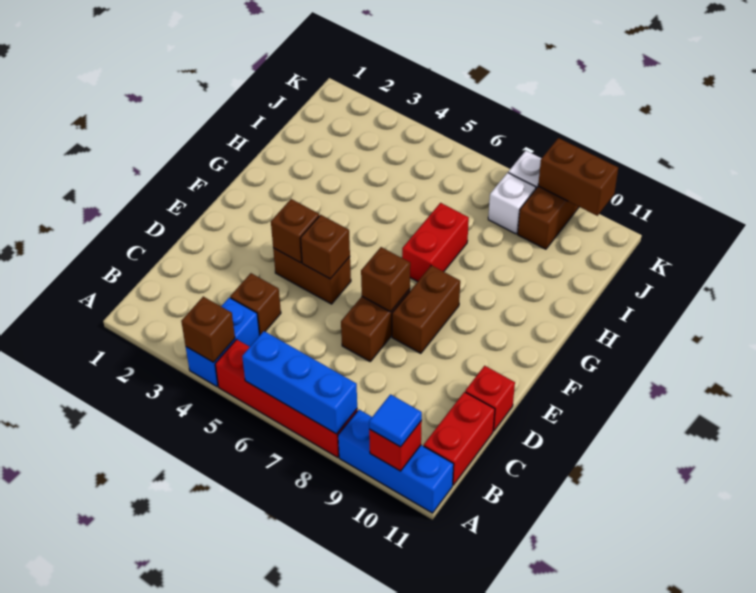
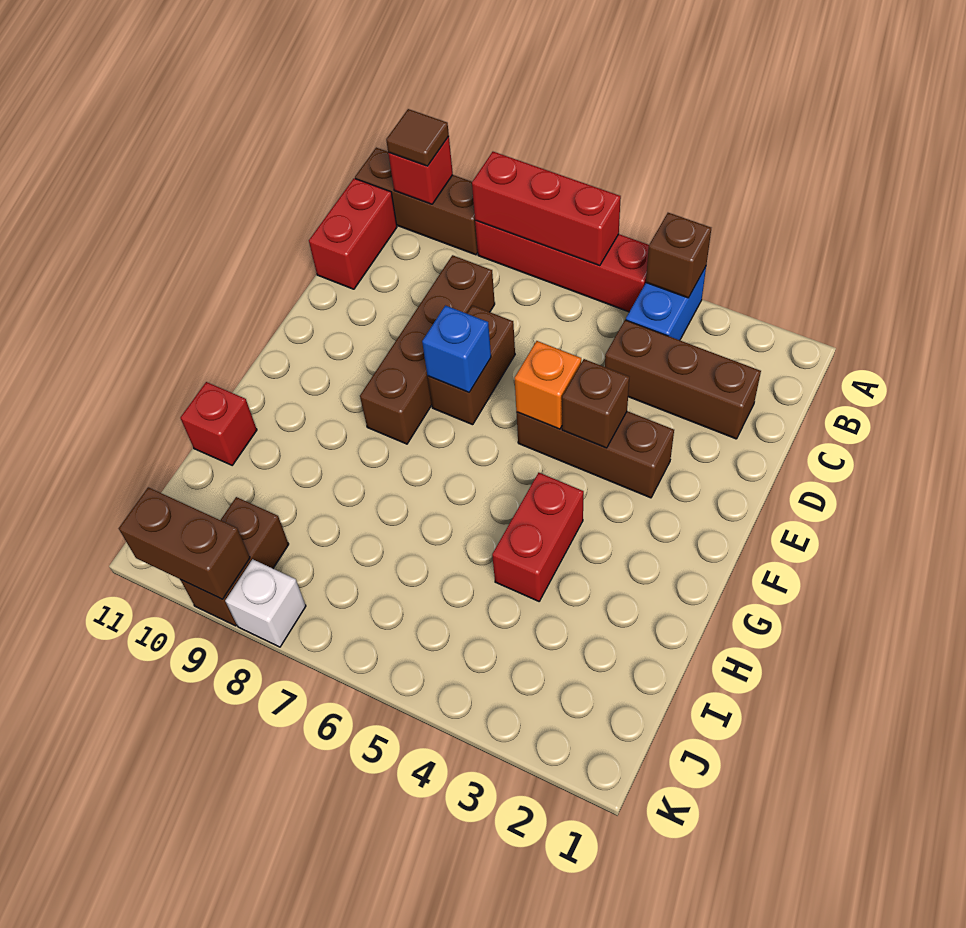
blue 1x3 brick [242,331,357,434] -> red 1x3 brick [472,152,621,266]
blue 1x3 brick [338,410,454,513] -> brown 1x3 brick [355,148,478,255]
blue 1x1 tile [369,394,422,447] -> brown 1x1 tile [386,109,449,166]
brown 1x1 brick [230,273,281,335] -> brown 1x3 brick [605,320,761,439]
red 1x1 brick [465,366,515,431] -> red 1x1 brick moved to [180,382,257,465]
brown 1x2 brick [273,248,351,304] -> brown 1x3 brick [516,411,674,498]
brown 1x1 brick [301,215,350,279] -> orange 1x1 brick [515,341,581,429]
brown 1x1 brick [361,247,410,312] -> blue 1x1 brick [422,305,491,392]
brown 1x2 brick [392,265,460,353] -> brown 1x4 brick [360,255,495,444]
red 1x2 brick [402,203,469,282] -> red 1x2 brick moved to [492,473,584,601]
white 1x1 brick [488,173,536,234] -> none

